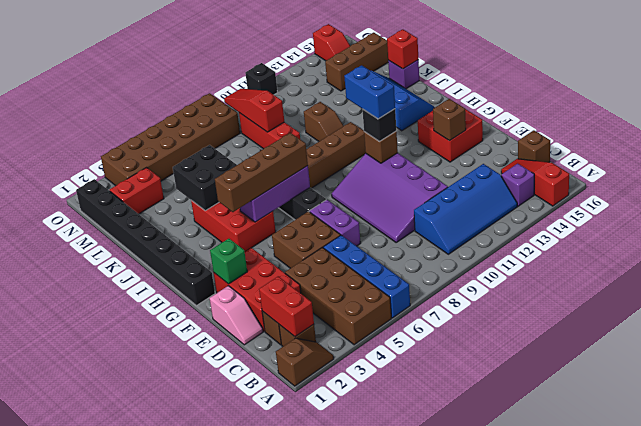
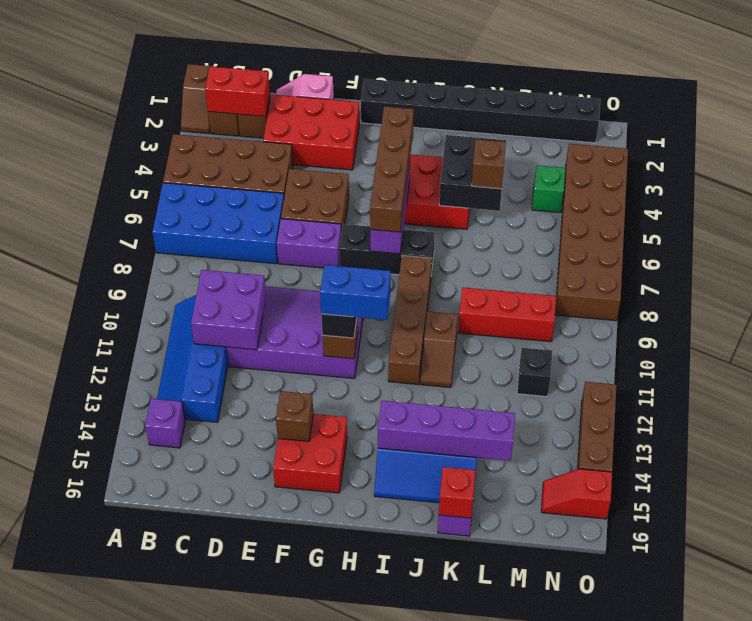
blue 1x4 brick [323,235,410,318] -> blue 2x4 brick [152,183,284,264]
red 1x3 slope [501,159,569,206] -> none
none -> purple 2x2 brick [191,270,266,350]
brown 1x1 brick [518,130,550,162] -> brown 1x1 brick moved to [472,139,506,189]
green 1x1 brick [210,239,247,284] -> green 1x1 brick moved to [532,165,565,213]
none -> purple 1x4 brick [378,401,515,461]
brown 1x2 slope [304,102,343,141] -> brown 1x2 slope turned to [421,311,458,388]
red 1x3 slope [224,89,284,132] -> none
red 1x2 brick [109,168,164,214] -> none
brown 1x3 brick [325,33,388,91] -> brown 1x3 brick moved to [578,382,617,472]
black 1x1 brick [245,63,278,95] -> black 1x1 brick moved to [517,348,552,397]

